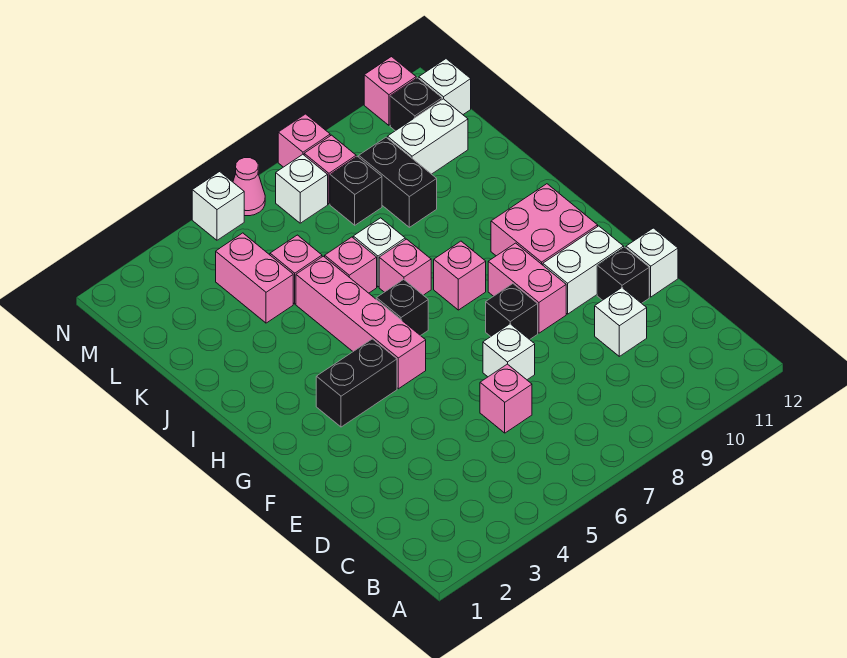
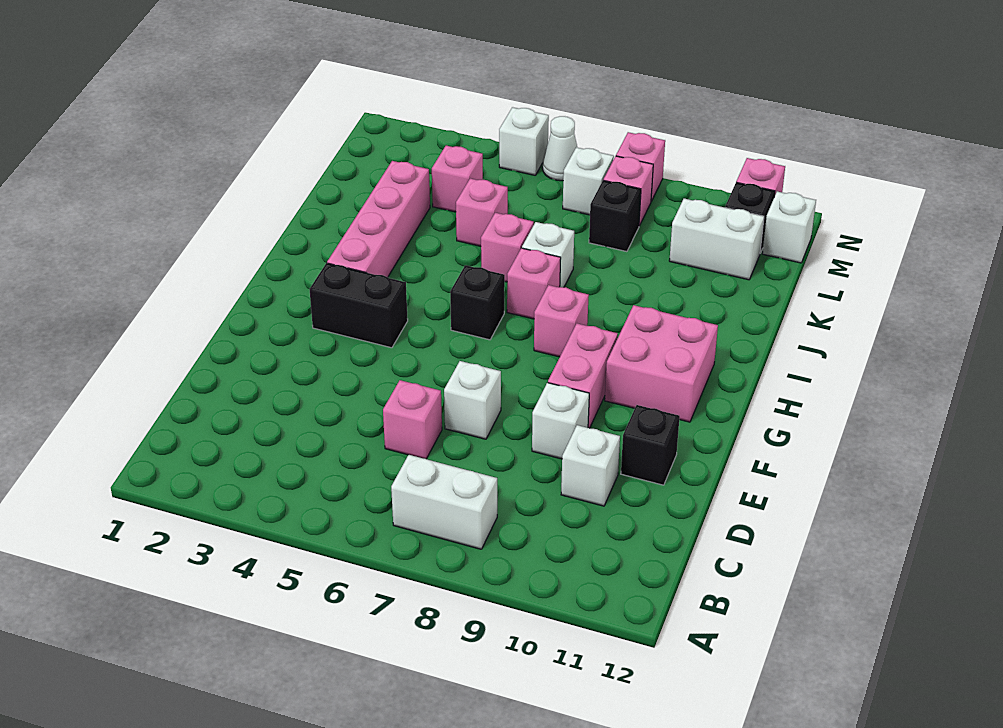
white 1x1 brick [626,228,678,297] -> white 1x1 brick moved to [532,383,589,459]
black 1x1 brick [486,284,538,340] -> none
white 1x2 brick [543,226,624,314] -> white 1x2 brick moved to [391,455,497,549]
pink 1x4 brick [296,256,426,389] -> pink 1x4 brick moved to [327,161,430,277]
pink 1x2 brick [216,233,293,323] -> pink 1x1 brick [432,146,483,212]
black 1x2 brick [359,137,437,227] -> none
pink 1x1 cone [233,158,265,216] -> white 1x1 cone [542,116,577,181]

